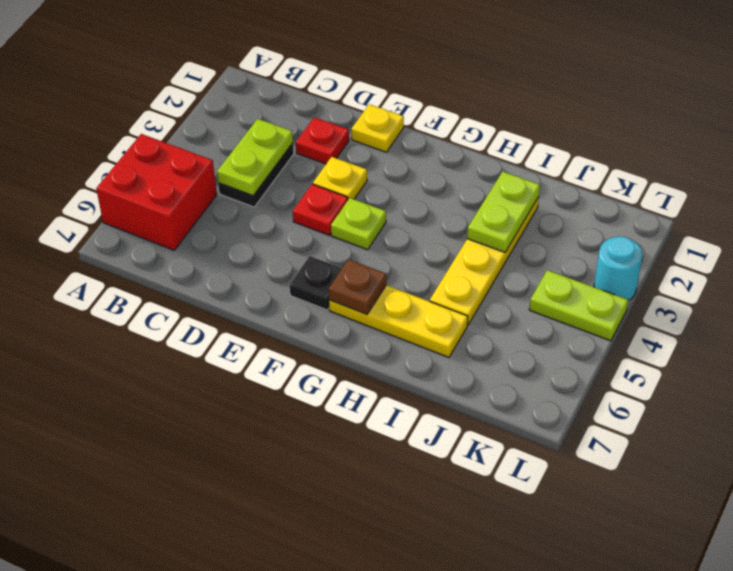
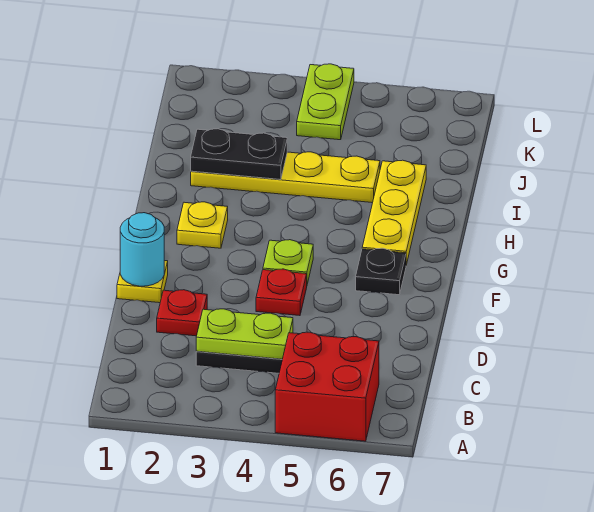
yellow 1x1 plate [313,157,367,199] -> yellow 1x1 plate moved to [177,202,228,248]
brown 1x1 plate [329,259,386,314] -> none
lime 1x2 plate [467,172,540,252] -> black 1x2 plate [191,129,287,180]
cyan 1x1 round brick [594,237,643,301] -> cyan 1x1 round brick moved to [120,213,164,286]

